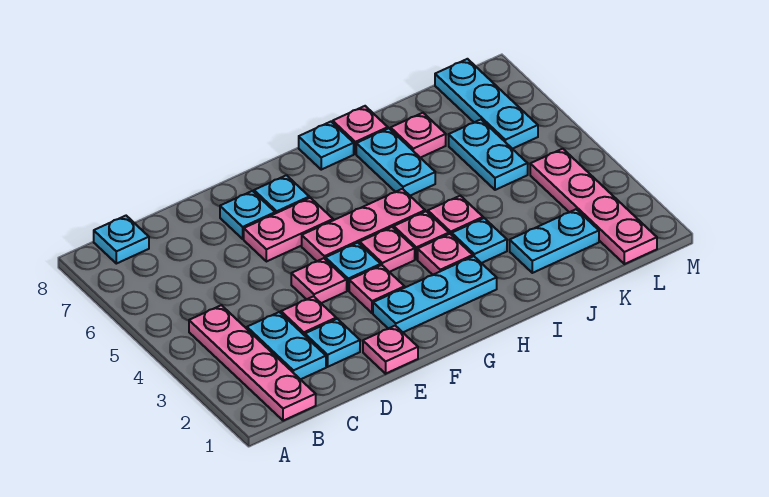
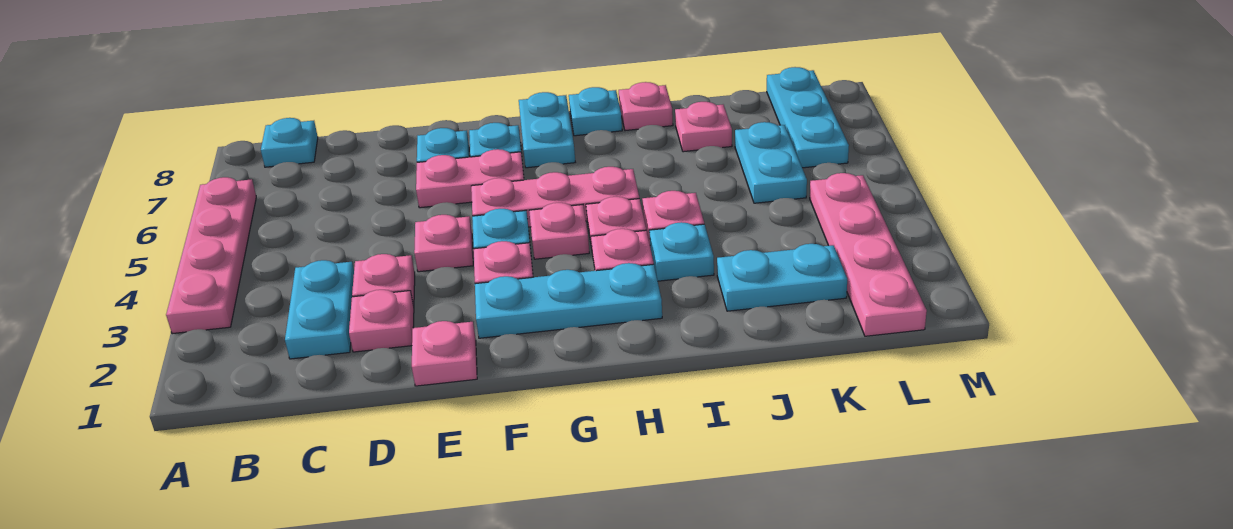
pink 1x4 plate [189,305,316,421] -> pink 1x4 plate moved to [166,177,256,334]
cyan 1x1 plate [305,319,360,367] -> pink 1x1 plate [349,290,414,352]
cyan 1x2 plate [356,128,435,196] -> cyan 1x2 plate moved to [519,92,575,168]

